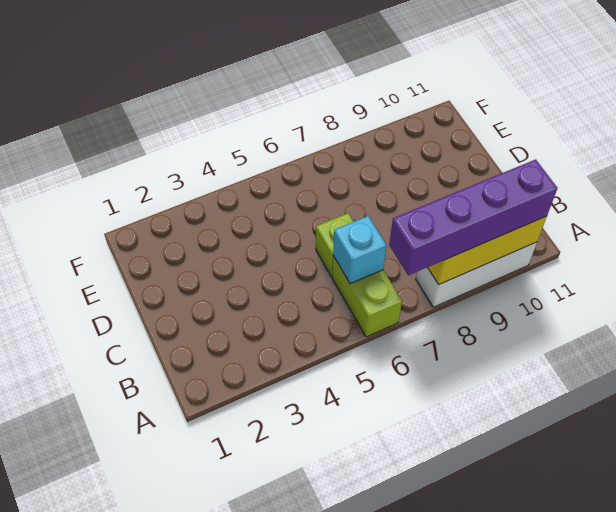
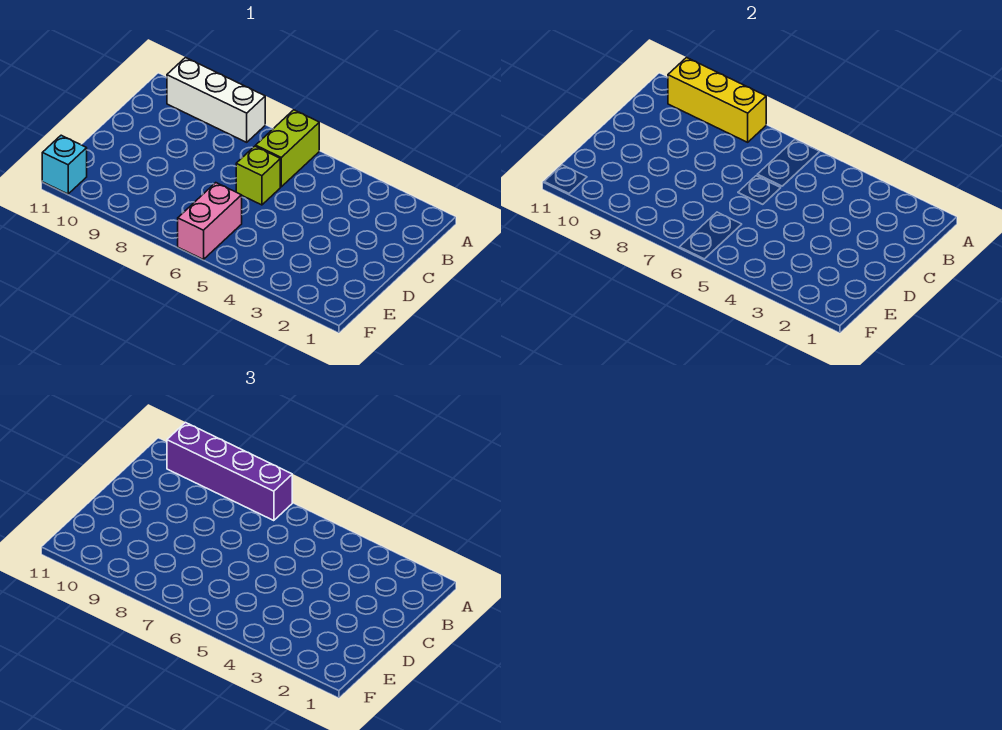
cyan 1x1 brick [333,216,386,284] -> cyan 1x1 brick moved to [42,135,87,194]
none -> pink 1x2 brick [178,183,242,260]

